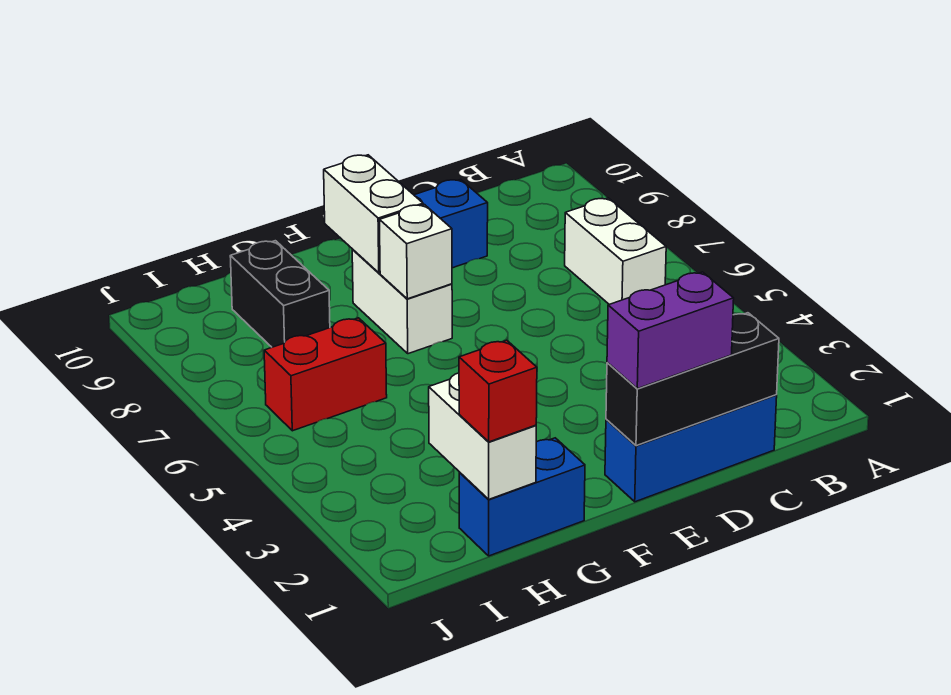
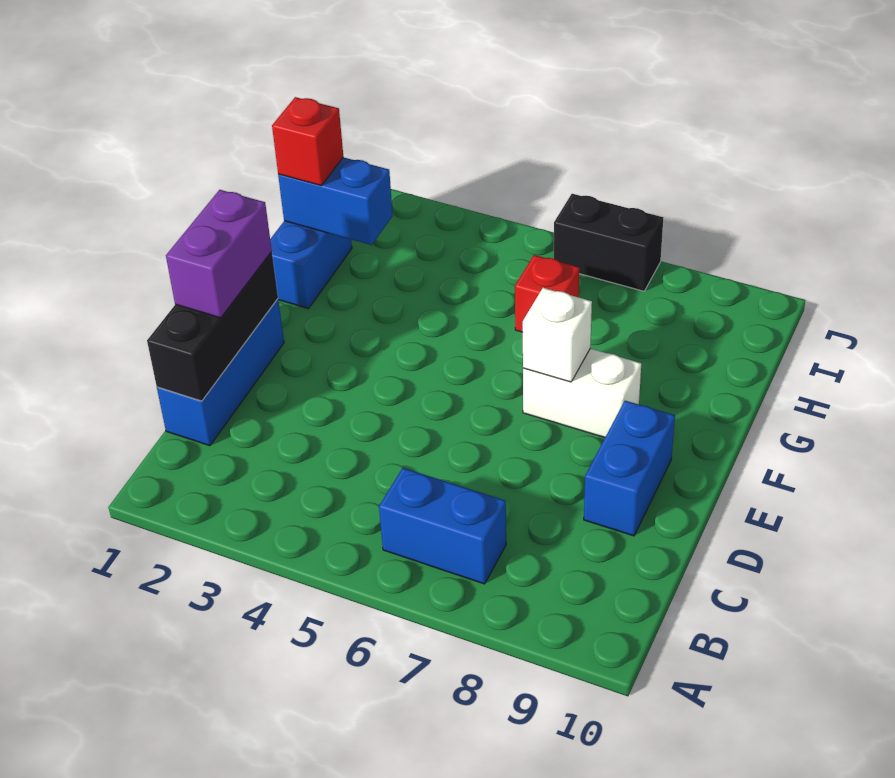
white 1x2 brick [565,198,666,304] -> blue 1x2 brick [379,468,506,584]
white 1x2 brick [324,155,423,273] -> none
white 1x2 brick [429,373,537,499] -> blue 1x2 brick [278,157,393,245]
red 1x2 brick [264,318,387,431] -> red 1x1 brick [515,255,579,332]
black 1x2 brick [230,241,330,347] -> black 1x2 brick moved to [554,194,663,291]

